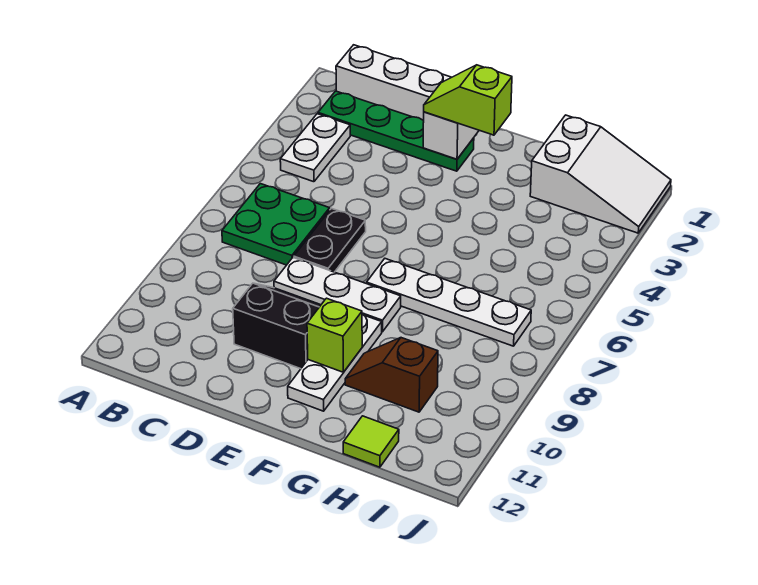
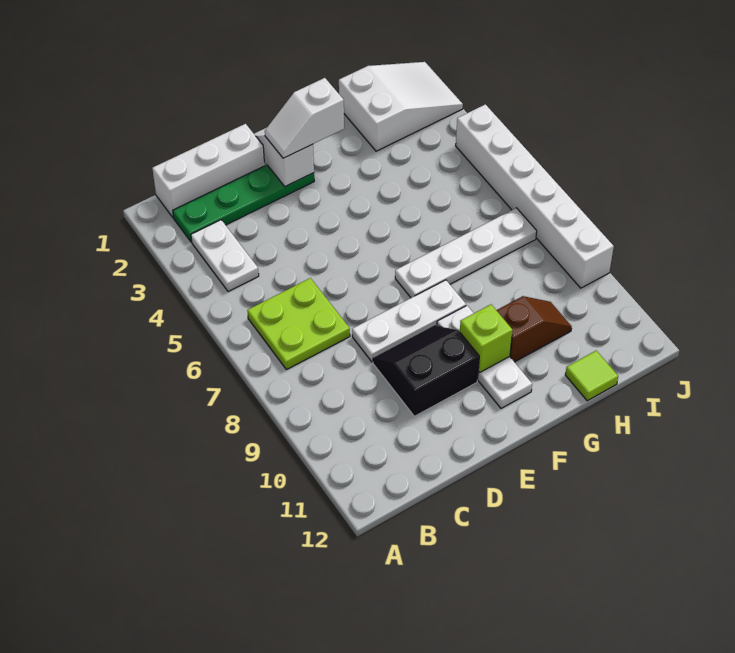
green 2x2 plate [222,184,330,265] -> lime 2x2 plate [247,278,350,370]
black 1x2 plate [294,208,366,272] -> none
lime 1x2 slope [424,65,512,135] -> white 1x2 slope [265,78,344,158]
brown 1x2 slope [345,338,438,412] -> brown 1x2 slope turned to [497,296,572,362]
none -> white 1x6 brick [456,104,614,288]

